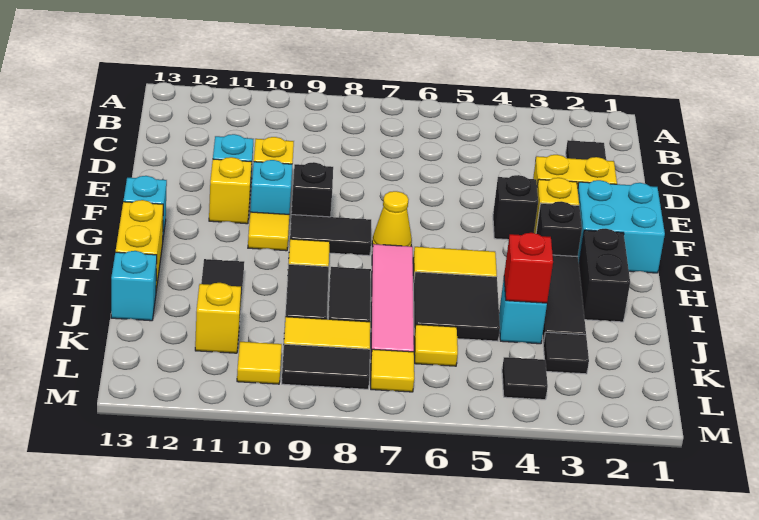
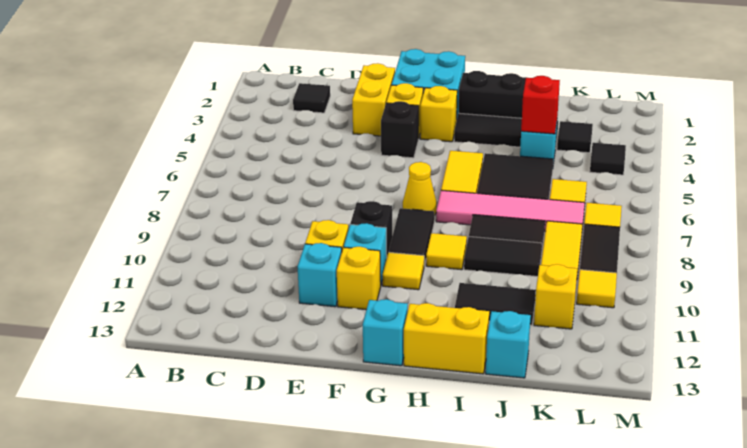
black 1x1 brick [536,201,582,257] -> yellow 1x1 brick [420,86,457,142]

